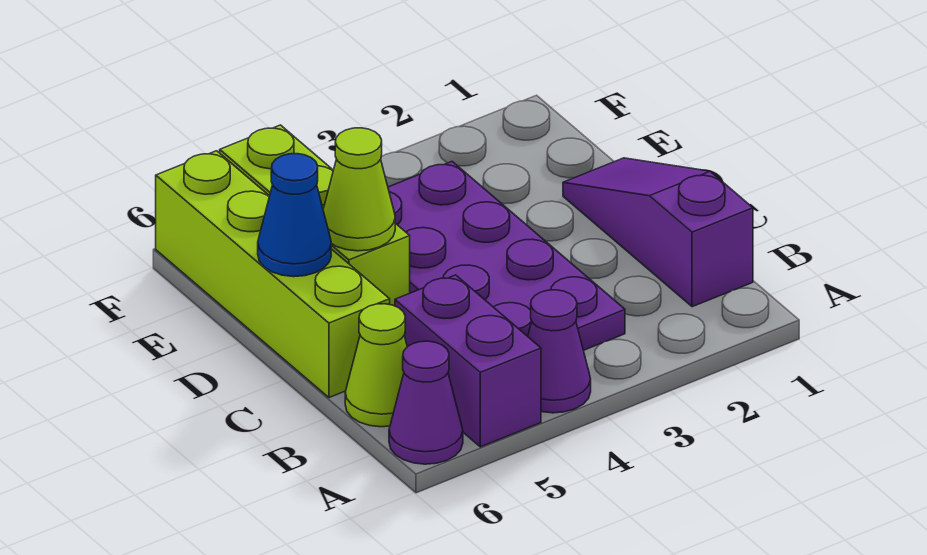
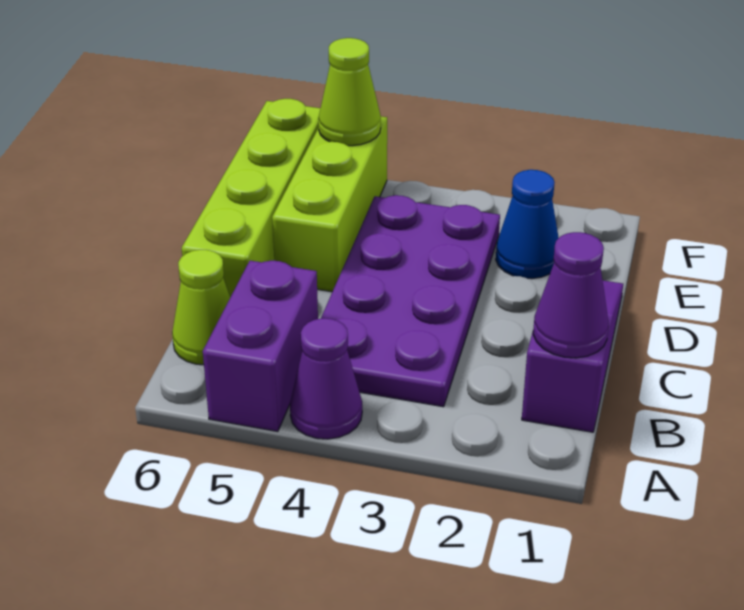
purple 1x1 cone [389,341,463,464] -> purple 1x1 cone moved to [533,232,609,358]
lime 1x1 cone [323,128,395,251] -> lime 1x1 cone moved to [318,38,381,146]
blue 1x1 cone [258,154,331,277] -> blue 1x1 cone moved to [496,170,559,279]

